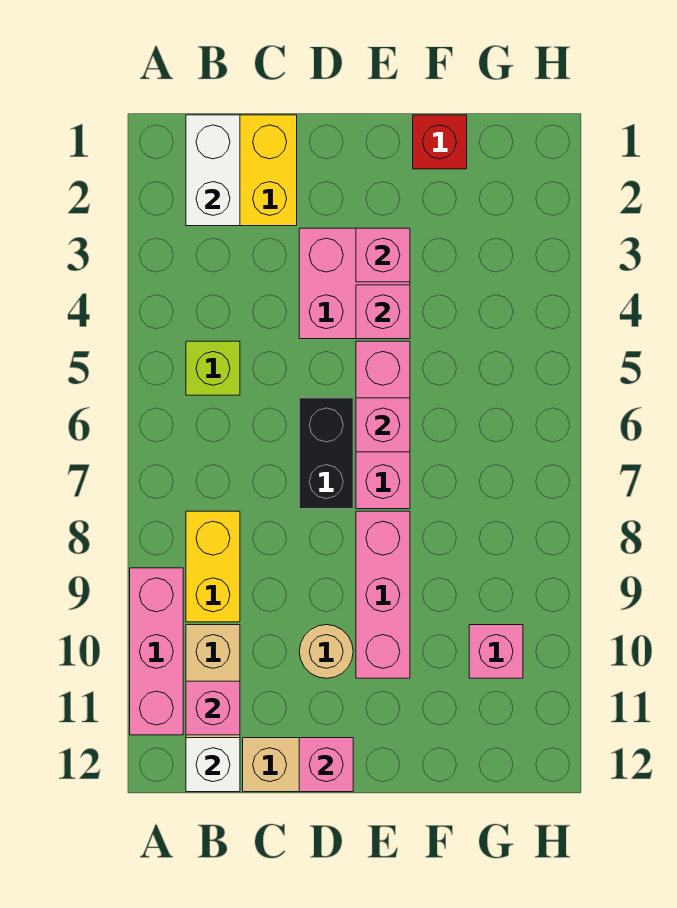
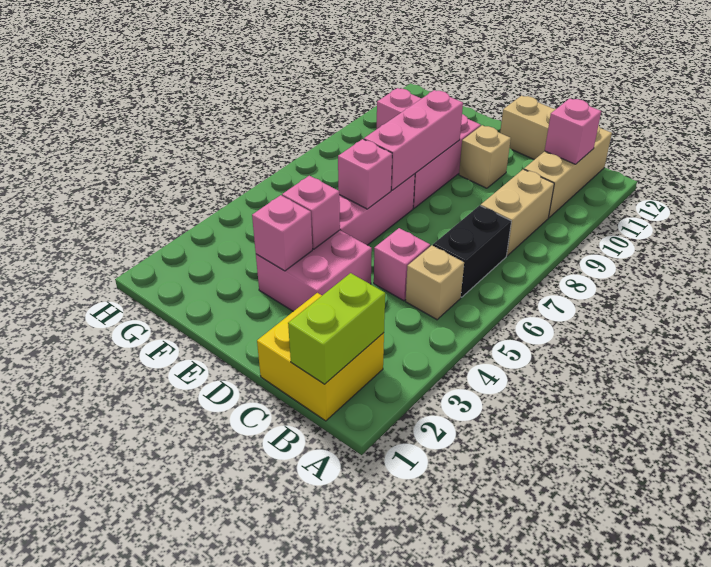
pink 1x3 brick [130,568,183,735] -> pink 1x3 brick moved to [364,90,463,190]
white 1x2 brick [186,115,240,226] -> lime 1x2 brick [288,273,385,384]
lime 1x1 brick [186,341,240,395] -> tan 1x1 brick [406,245,464,320]
yellow 1x2 brick [186,511,240,622] -> tan 1x2 brick [481,169,554,256]
white 1x1 brick [186,738,240,792] -> none
black 1x2 brick [299,398,353,509] -> black 1x2 brick moved to [433,205,511,297]
tan 1x1 round brick [299,625,353,678] -> tan 1x1 brick [459,125,511,188]
pink 1x1 brick [299,738,353,792] -> pink 1x1 brick moved to [374,228,430,301]
red 1x1 brick [413,115,467,169] -> none

